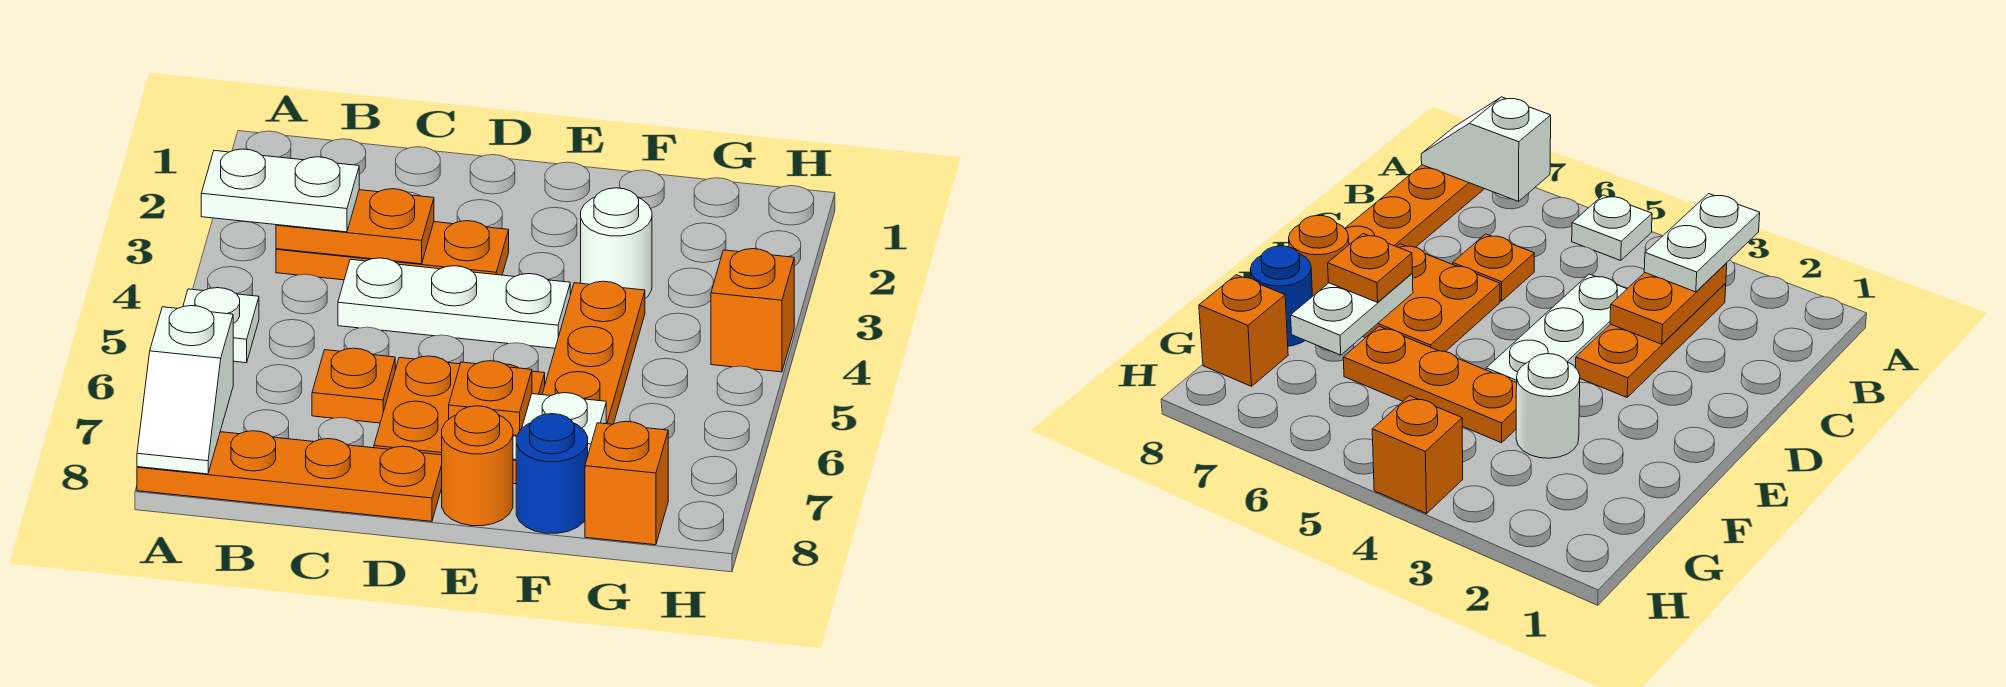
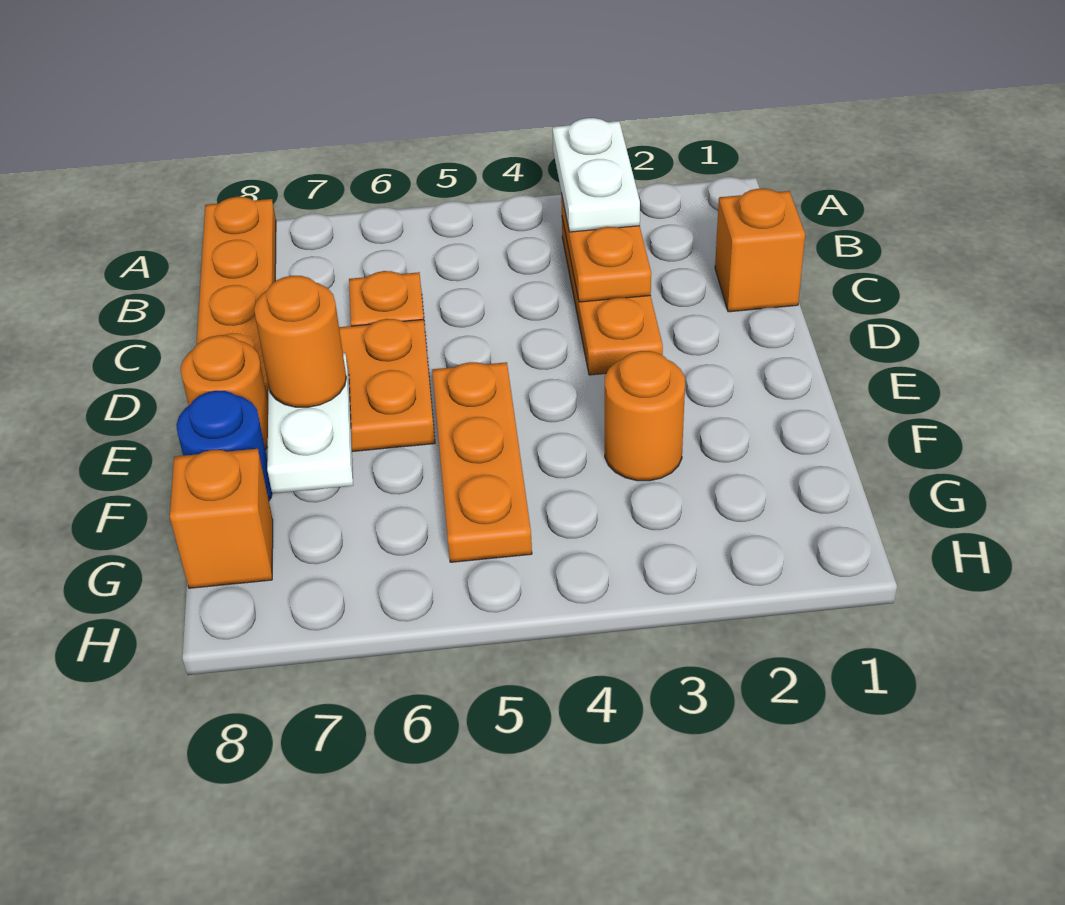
white 1x1 plate [183,288,259,363] -> none
white 1x2 slope [137,306,233,474] -> none
white 1x3 plate [338,258,570,348] -> none
orange 1x1 plate [449,361,532,436] -> orange 1x1 round brick [254,276,346,407]
white 1x1 round brick [581,188,652,298] -> orange 1x1 round brick [605,351,685,481]
orange 1x3 plate [542,281,645,424] -> orange 1x3 plate turned to [432,362,532,562]
orange 1x1 brick [711,249,794,372] -> orange 1x1 brick moved to [715,189,805,312]

